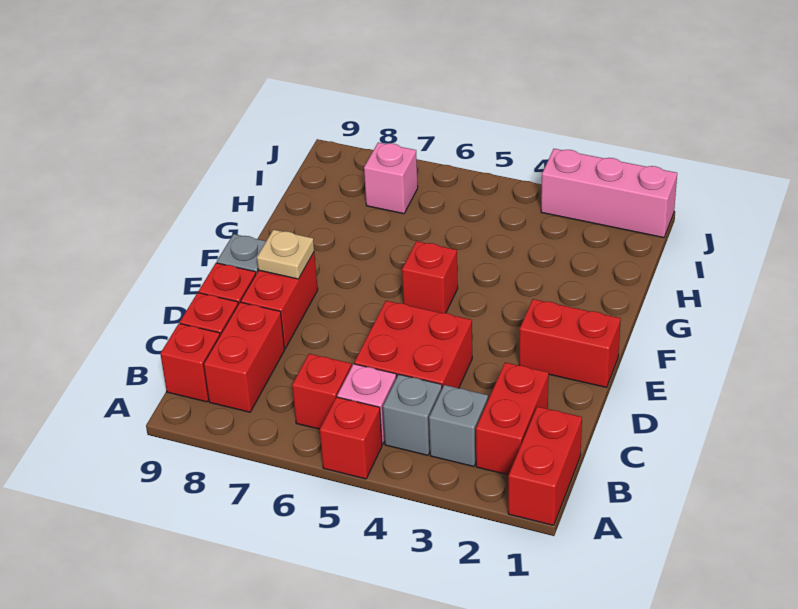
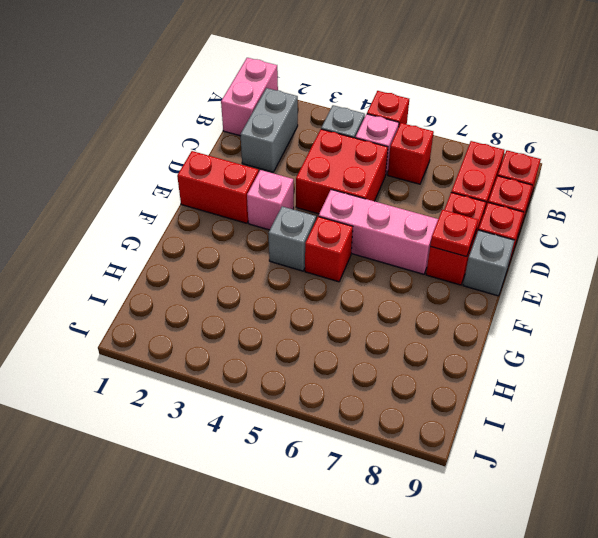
red 1x2 brick [508,407,582,525] -> pink 1x2 brick [221,58,278,136]
red 1x2 brick [476,362,549,475] -> grey 1x2 brick [240,88,298,172]
grey 1x1 brick [429,385,488,467] -> grey 1x1 brick moved to [269,206,316,271]
tan 1x1 plate [257,230,314,279] -> red 1x1 plate [430,210,478,257]
pink 1x1 brick [364,142,418,214] -> pink 1x1 brick moved to [247,170,294,230]
pink 1x3 brick [541,149,677,238] -> pink 1x3 brick moved to [319,190,438,274]

